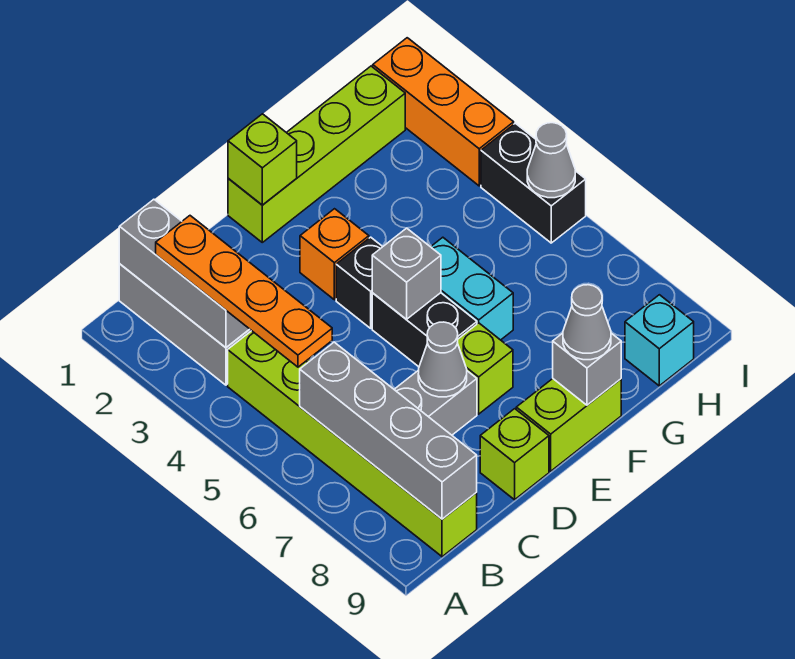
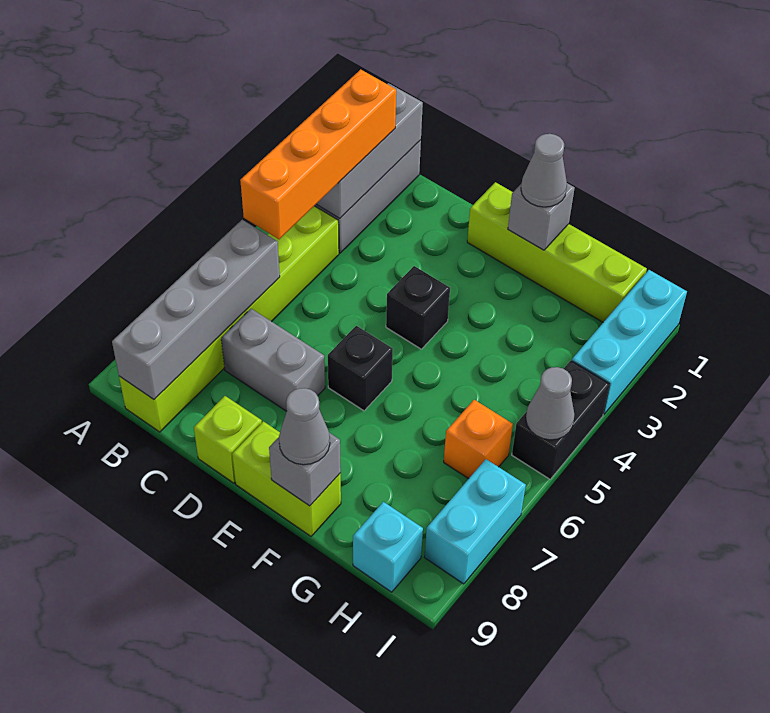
orange 1x4 plate [156,216,332,367] -> orange 1x4 brick [240,69,396,239]
grey 1x1 cone [418,322,467,397] -> grey 1x1 cone moved to [521,134,567,207]
lime 1x1 brick [228,114,297,205] -> none
orange 1x1 brick [300,209,369,300] -> orange 1x1 brick moved to [444,400,513,479]
black 1x2 brick [372,293,477,367] -> black 1x1 brick [328,326,393,411]
grey 1x1 brick [372,228,441,319] -> grey 1x1 brick moved to [508,183,575,250]
lime 1x1 brick [458,323,513,414] -> none
cyan 1x2 brick [431,237,513,340] -> cyan 1x2 brick moved to [425,459,526,584]
orange 1x3 brick [373,38,514,186] -> cyan 1x3 brick [572,270,687,414]

